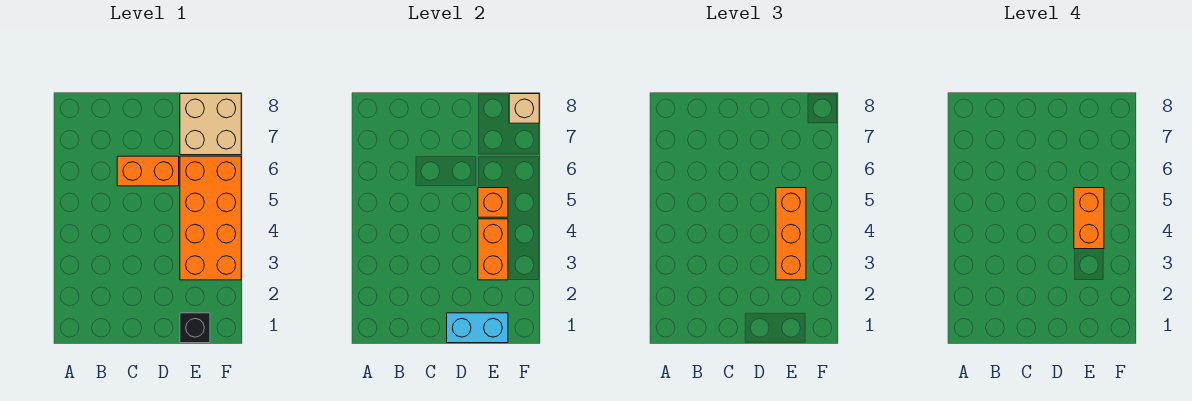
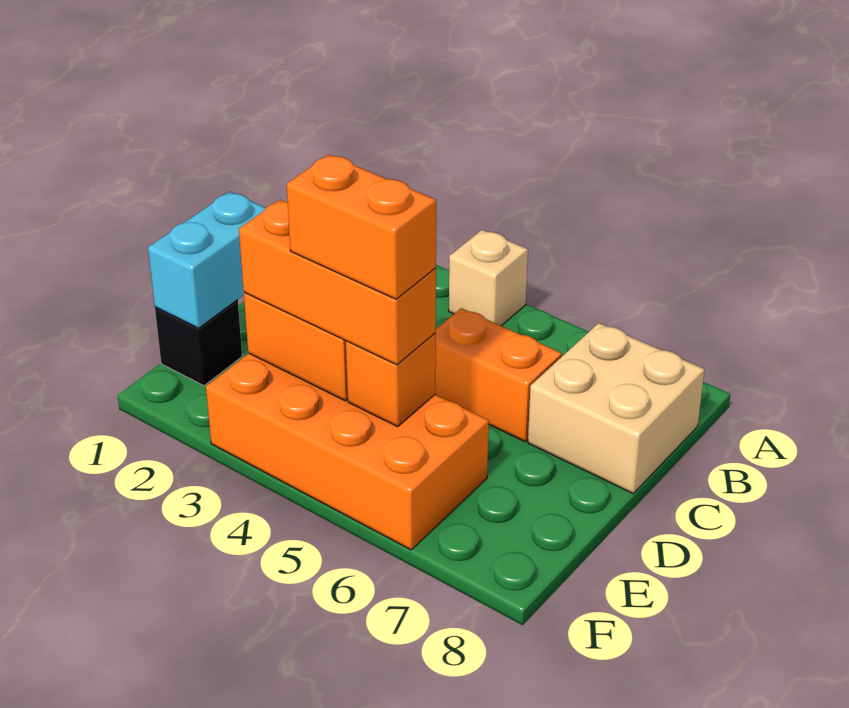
orange 1x2 brick [117,156,179,186] -> orange 1x2 brick turned to [435,308,562,442]
tan 2x2 brick [180,94,241,155] -> tan 2x2 brick moved to [528,323,705,493]
tan 1x1 brick [509,94,539,123] -> tan 1x1 brick moved to [449,230,528,326]

